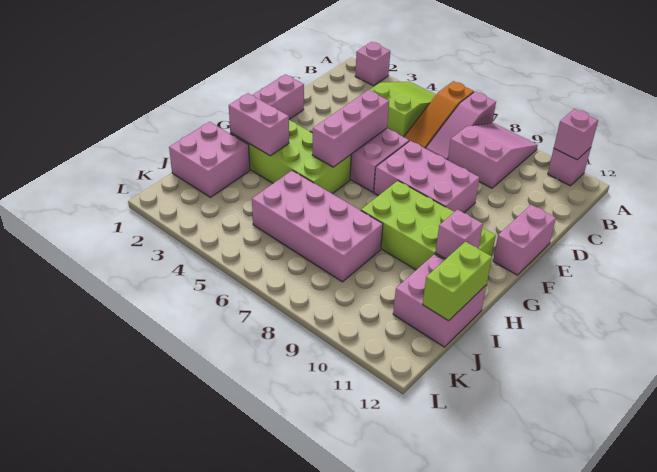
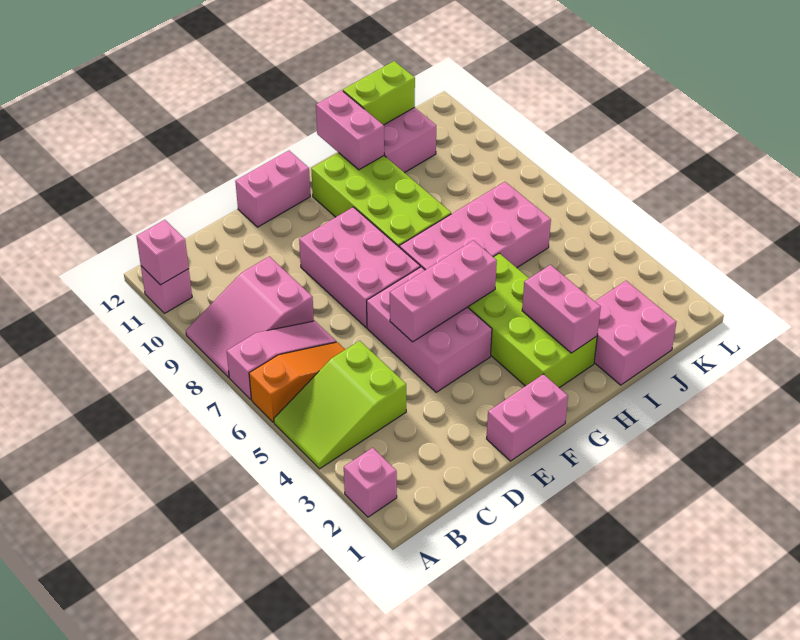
pink 1x1 brick [435,210,483,259] -> pink 1x2 brick [316,90,384,170]
pink 2x4 brick [252,170,383,282] -> pink 2x4 brick turned to [400,182,551,270]

